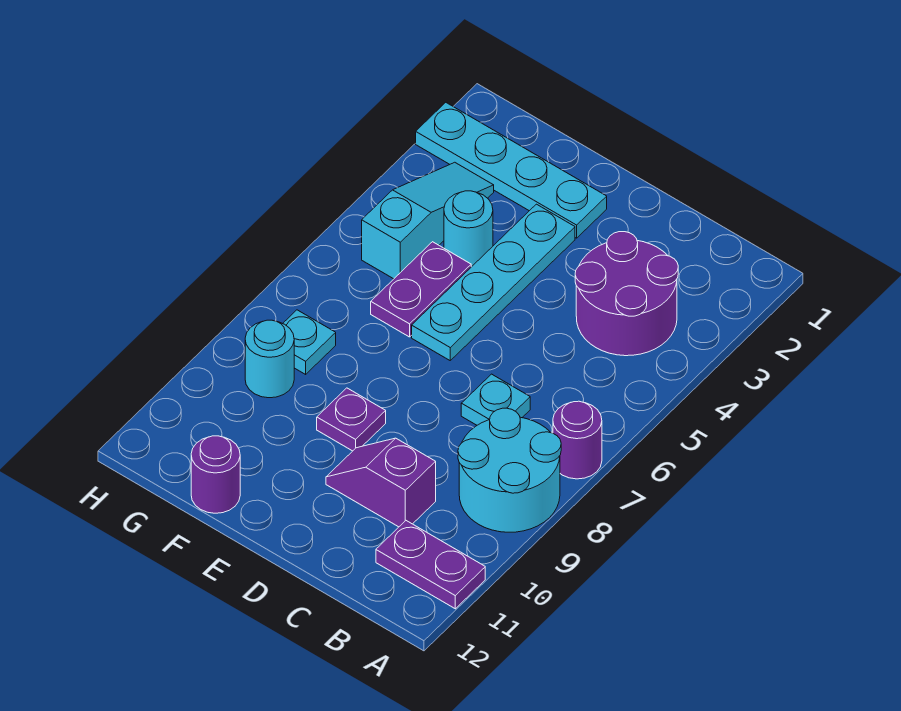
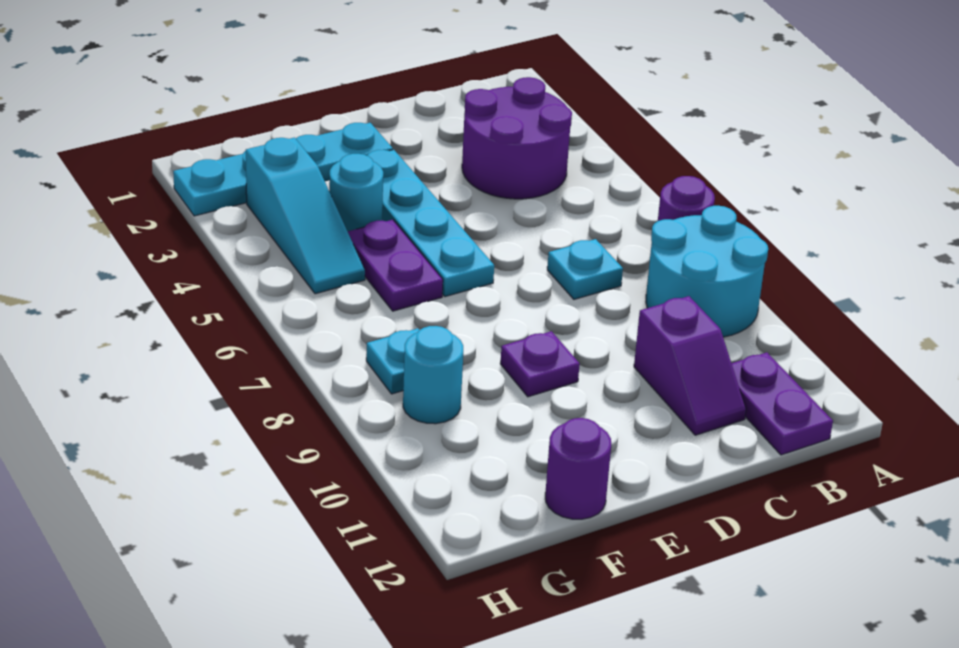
purple 1x2 plate [376,521,485,609] -> purple 1x2 plate turned to [732,352,833,455]
purple 1x2 slope [326,438,436,527] -> purple 1x2 slope turned to [634,296,746,435]
cyan 1x3 slope [362,162,494,279] -> cyan 1x3 slope turned to [246,138,365,294]

